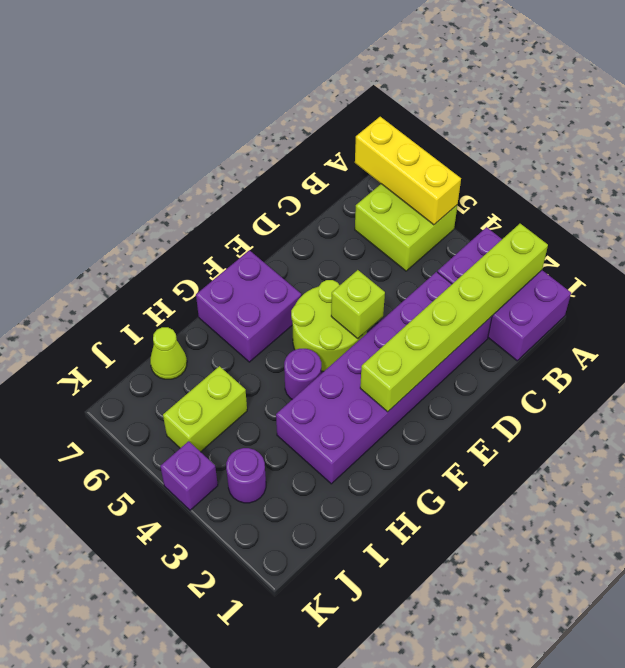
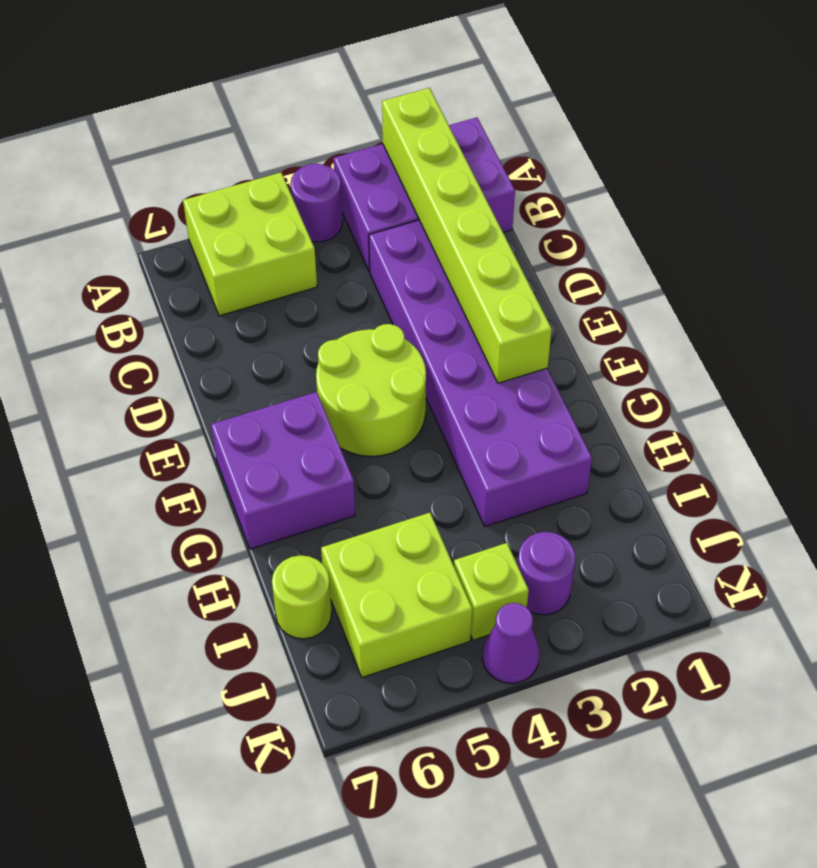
yellow 1x3 brick [355,117,461,225] -> none
lime 1x1 brick [331,270,385,338] -> lime 1x1 brick moved to [454,543,529,640]
purple 1x1 round brick [284,349,321,399] -> purple 1x1 round brick moved to [291,164,343,242]
lime 1x2 brick [163,366,247,452] -> lime 2x2 brick [321,513,472,677]
lime 1x1 cone [150,327,187,379] -> lime 1x1 round brick [272,555,332,639]
purple 1x1 brick [160,441,218,510] -> purple 1x1 cone [482,603,540,683]

